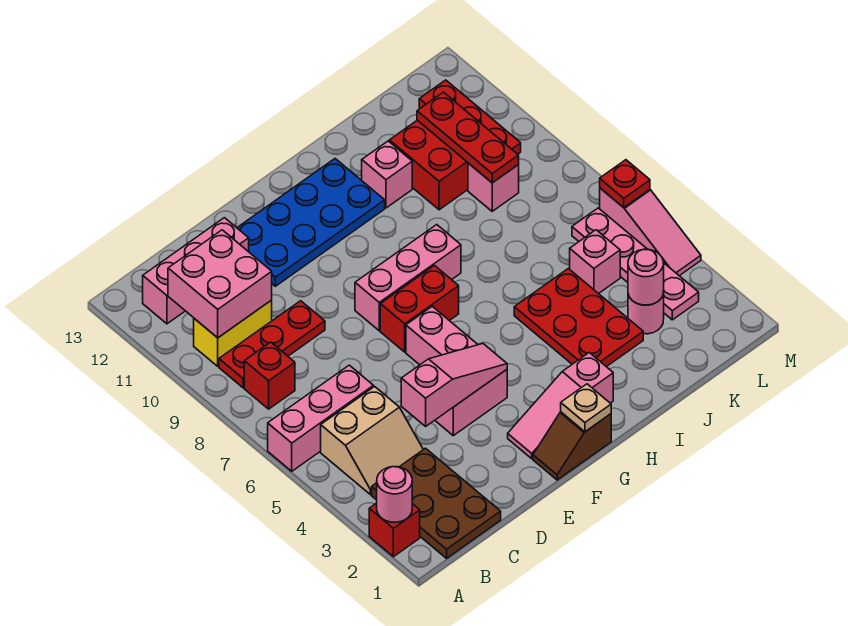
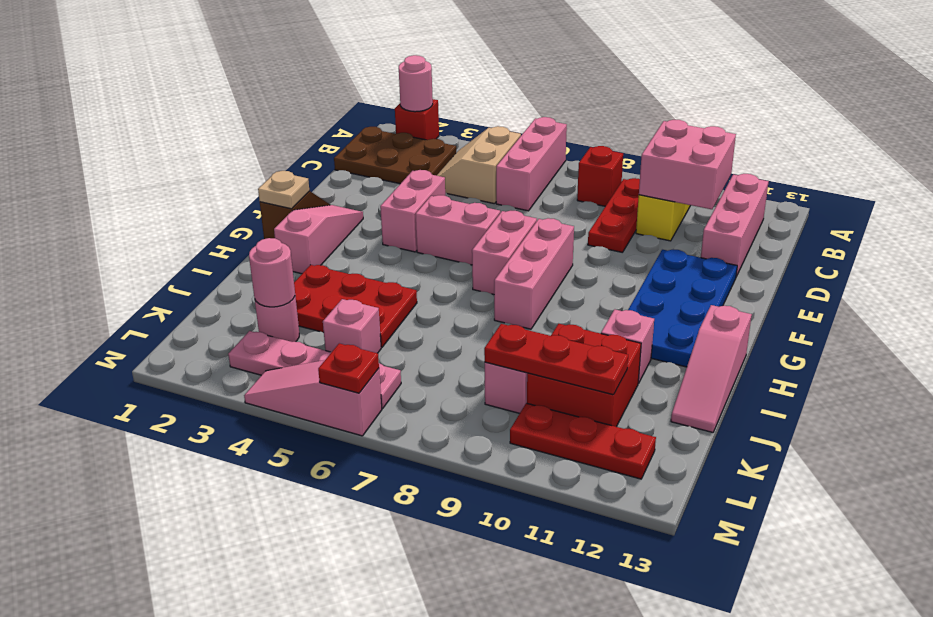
pink 1x3 slope [401,344,507,426] -> pink 1x3 slope moved to [671,305,752,432]
red 1x2 brick [380,266,459,352] -> pink 1x2 brick [472,211,537,294]

